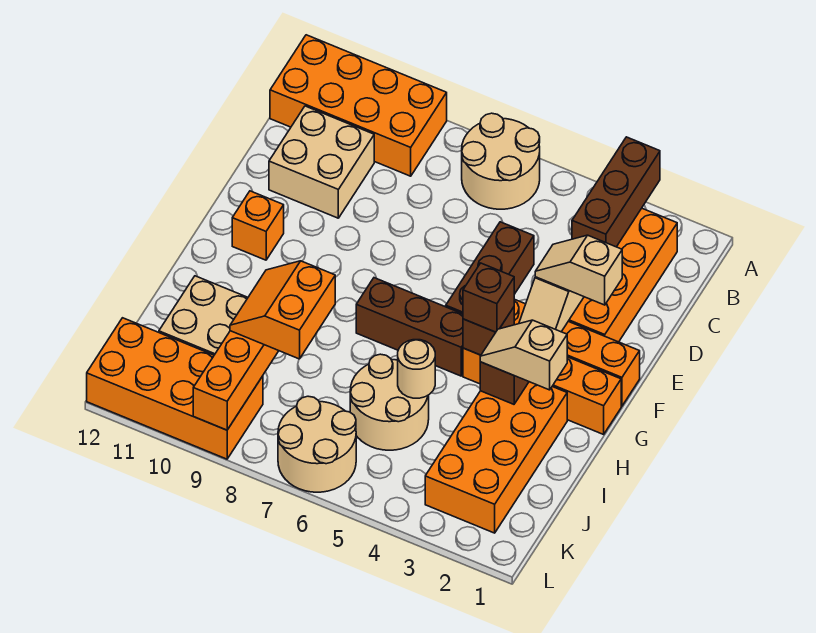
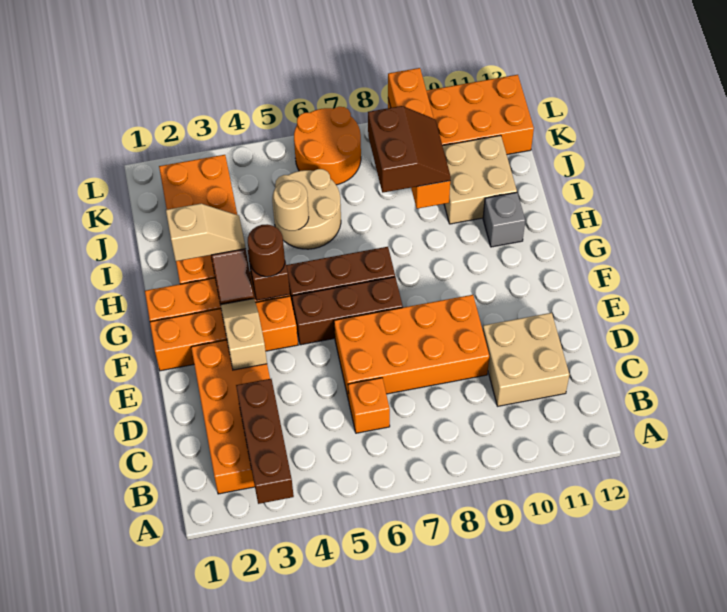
tan 2x2 round brick [462,113,540,209] -> none
orange 2x4 brick [270,35,447,176] -> orange 2x4 brick moved to [334,295,489,400]
brown 1x3 brick [446,222,534,314] -> brown 1x3 brick turned to [292,277,403,345]
tan 1x2 slope [535,235,622,305] -> none
orange 1x1 brick [232,191,284,260] -> orange 1x1 brick moved to [348,378,390,433]
brown 1x1 brick [463,263,514,332] -> brown 1x1 round brick [248,224,285,277]
none -> grey 1x1 brick [483,192,525,247]
orange 2x2 slope [230,261,335,359] -> brown 2x2 slope [368,106,451,193]
tan 2x2 round brick [278,396,356,492] -> orange 2x2 round brick [294,107,361,185]

